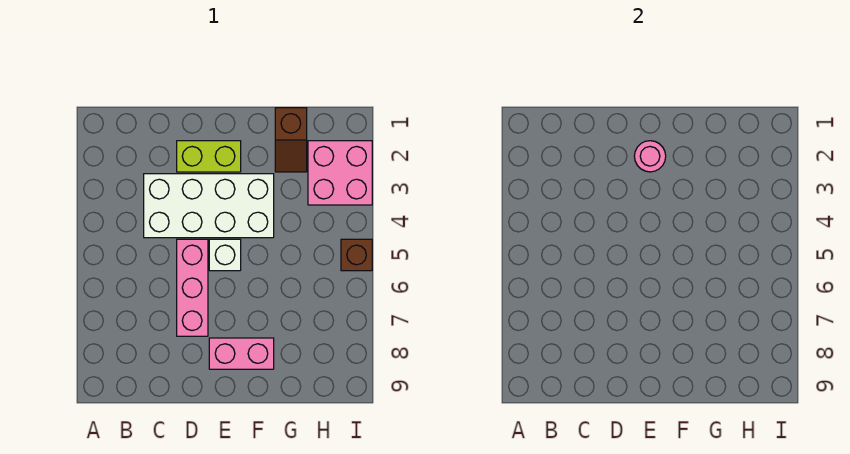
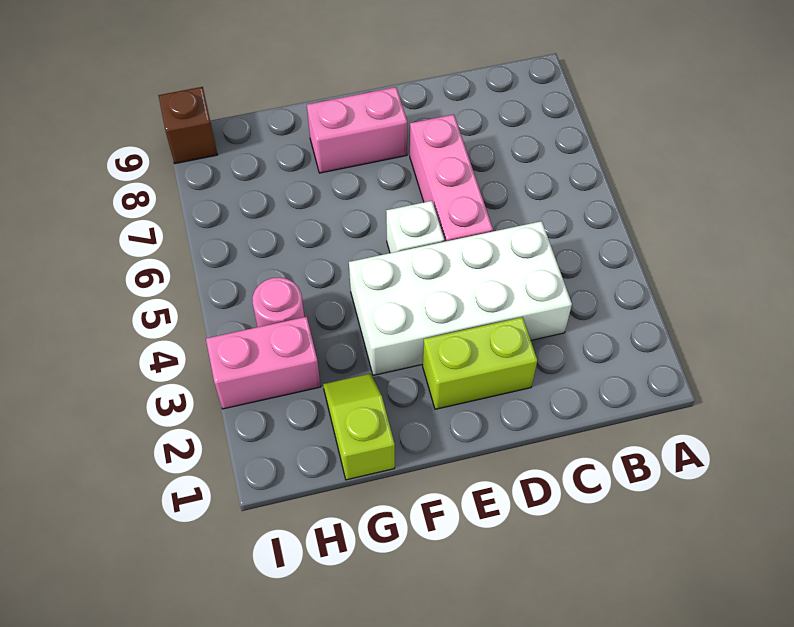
pink 1x1 round brick [634,141,666,172] -> pink 1x1 round brick moved to [252,277,304,327]
brown 1x2 slope [275,108,307,172] -> lime 1x2 slope [323,373,395,480]
pink 2x2 brick [308,141,372,205] -> pink 1x2 brick [206,317,321,409]
brown 1x1 brick [341,239,372,271] -> brown 1x1 brick moved to [158,87,217,164]

